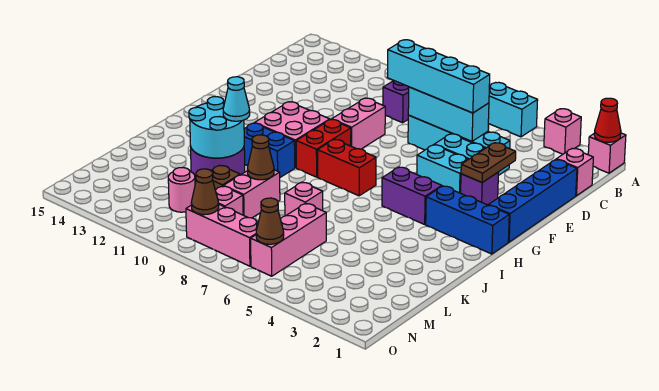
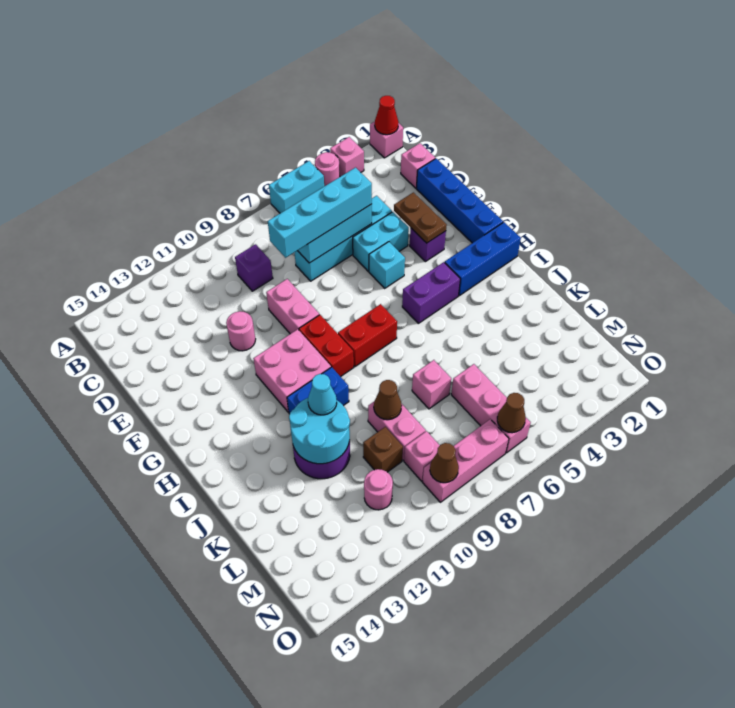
none -> pink 1x1 round brick [315,152,340,186]
none -> pink 1x1 round brick [226,311,256,351]
cyan 1x2 brick [417,145,468,193] -> cyan 1x1 brick [369,242,405,288]

